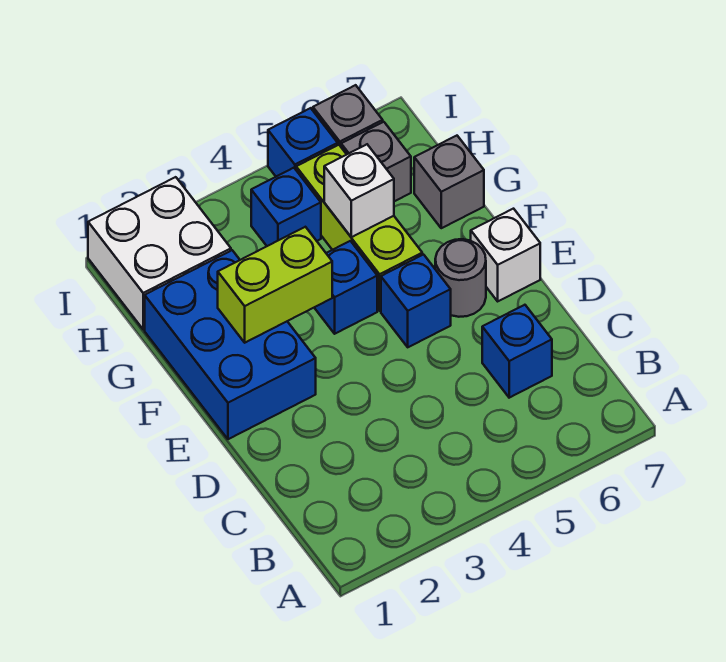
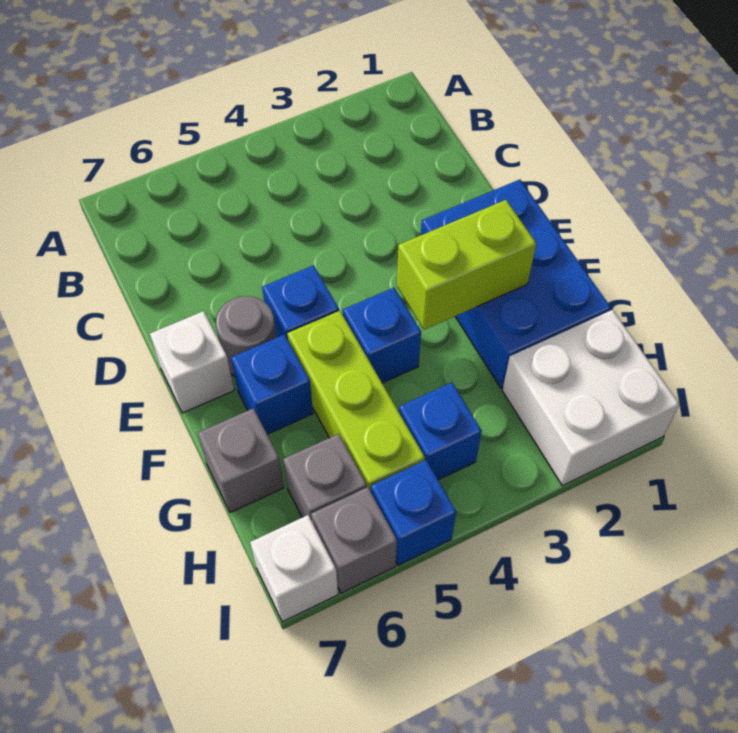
blue 1x1 brick [482,305,552,398] -> blue 1x1 brick moved to [231,334,313,434]
white 1x1 brick [324,144,394,237] -> white 1x1 brick moved to [250,515,338,622]

